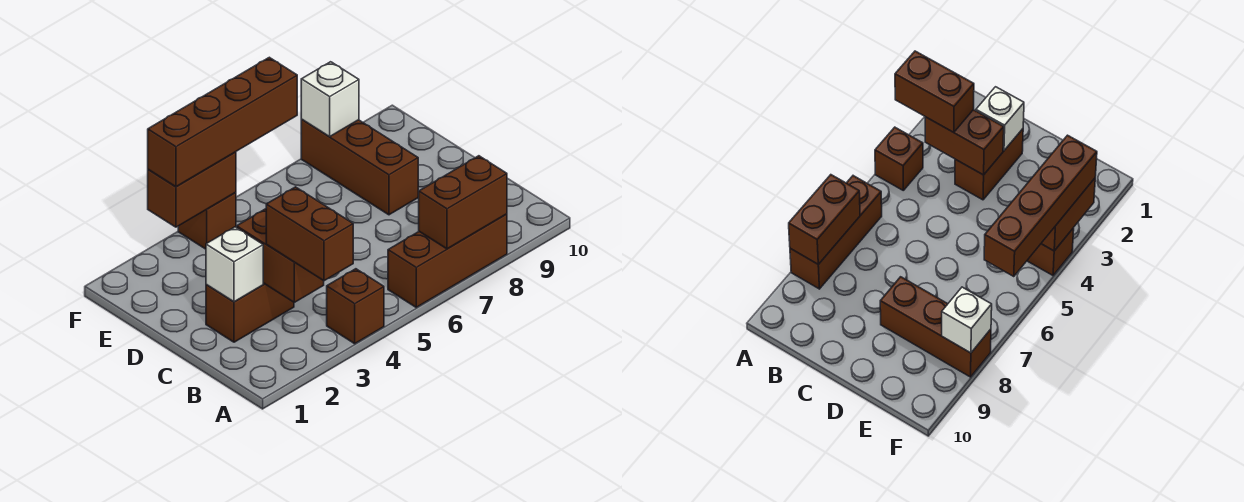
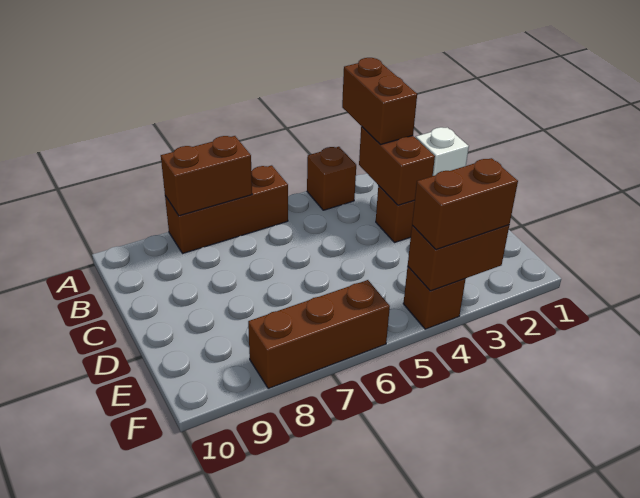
brown 1x3 brick [301,120,418,215] -> brown 1x3 brick turned to [248,280,390,388]
brown 1x4 brick [148,57,297,187] -> brown 1x2 brick [412,158,518,249]
white 1x1 brick [301,62,359,137] -> none

